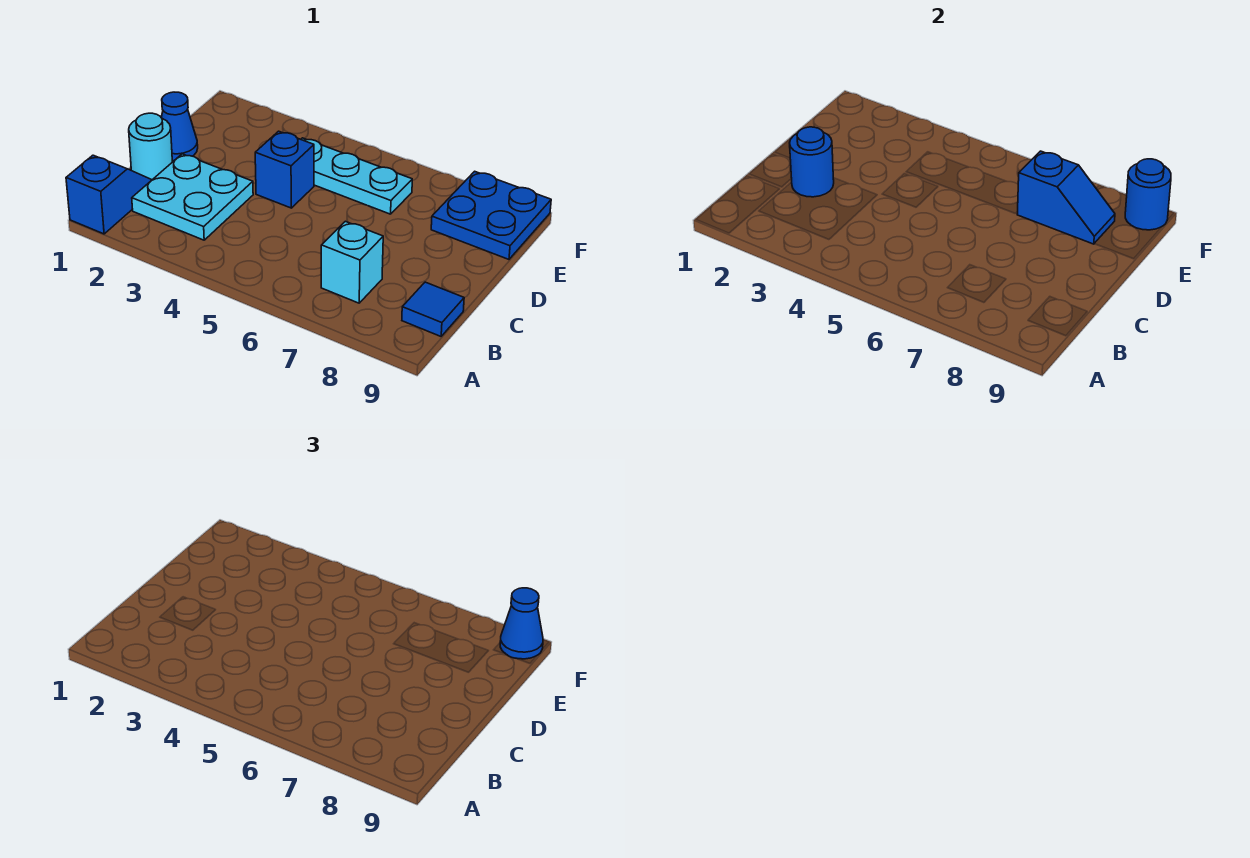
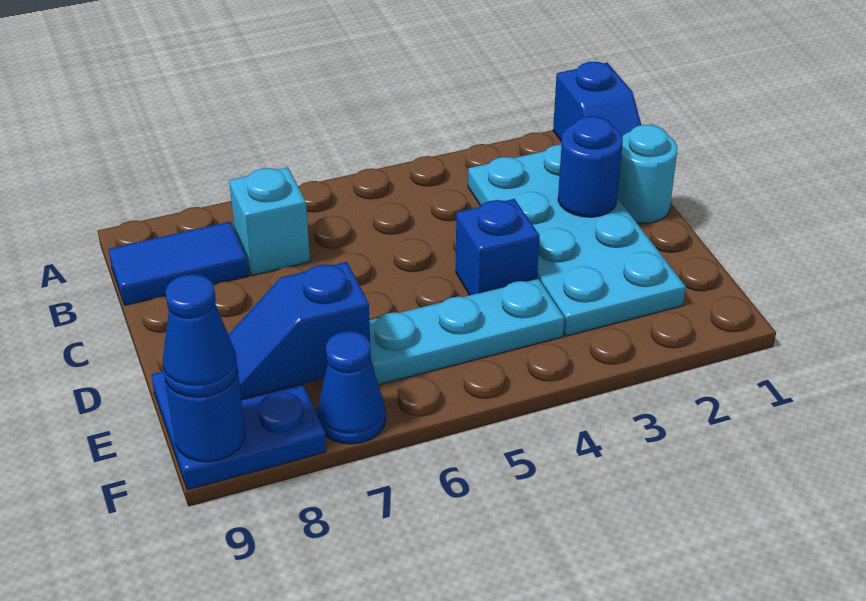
cyan 2x2 plate [132,154,253,240] -> cyan 2x4 plate [468,145,686,336]
blue 1x1 tile [402,282,464,336] -> blue 1x2 tile [108,222,249,305]
blue 1x1 cone [161,92,198,161] -> blue 1x1 cone moved to [317,331,386,444]

